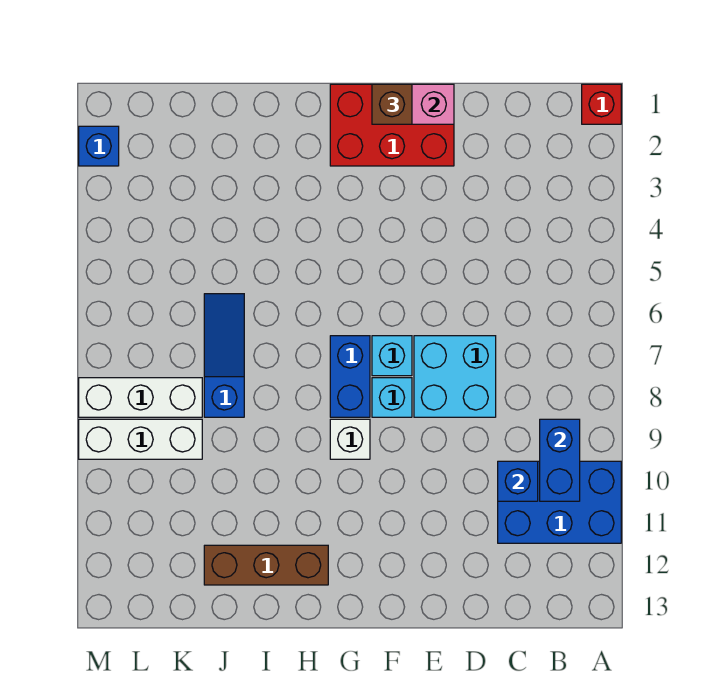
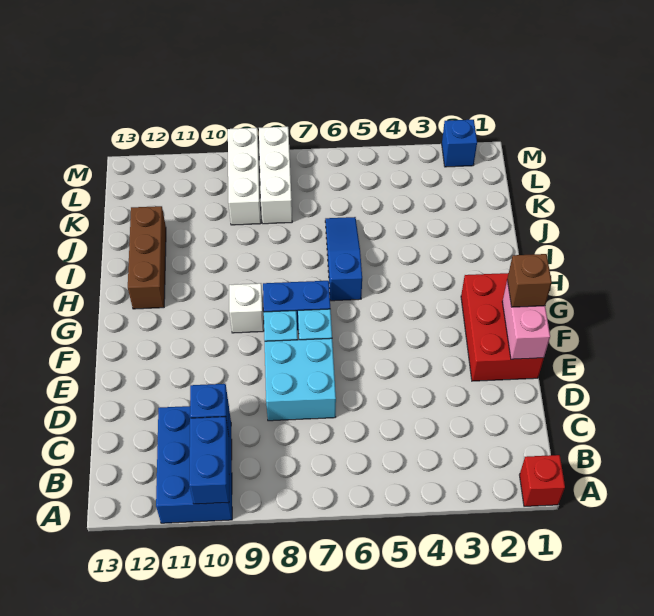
blue 1x2 brick [540,419,580,501] -> blue 1x2 brick turned to [189,417,229,504]
blue 1x3 slope [204,294,244,417] -> blue 1x3 slope turned to [325,217,362,301]

